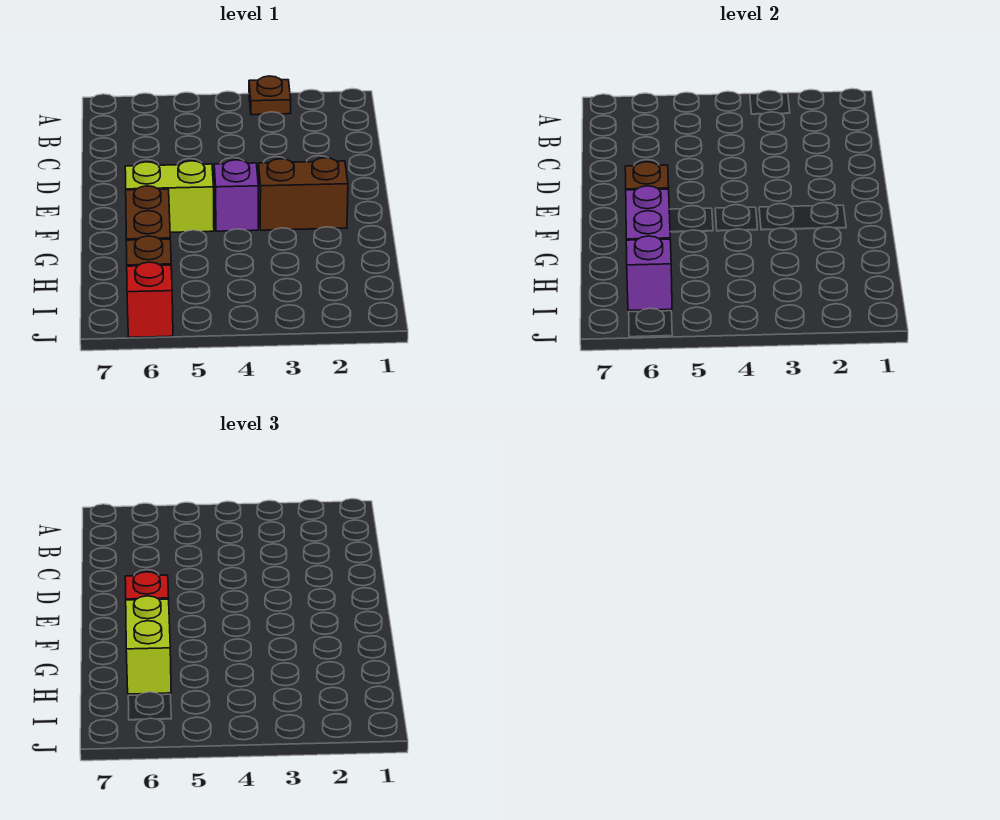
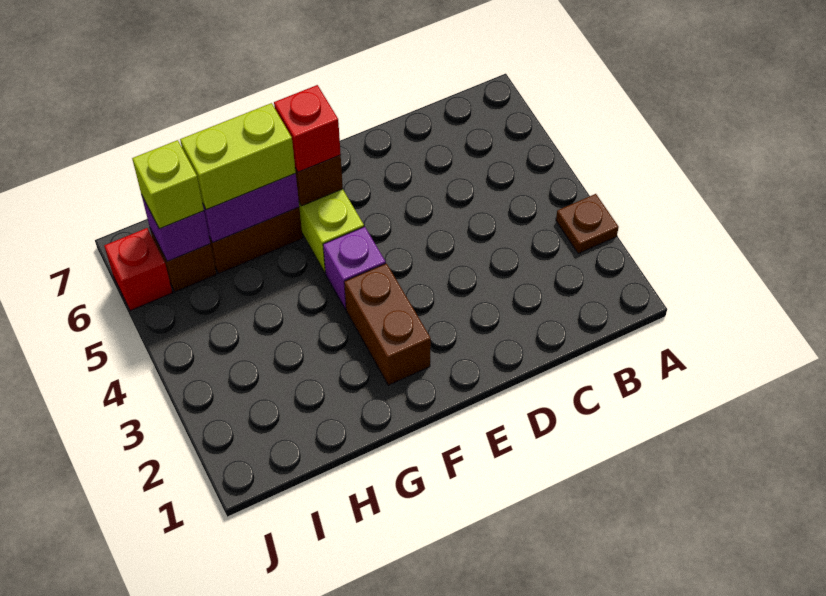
none -> lime 1x1 brick [132,140,204,229]

